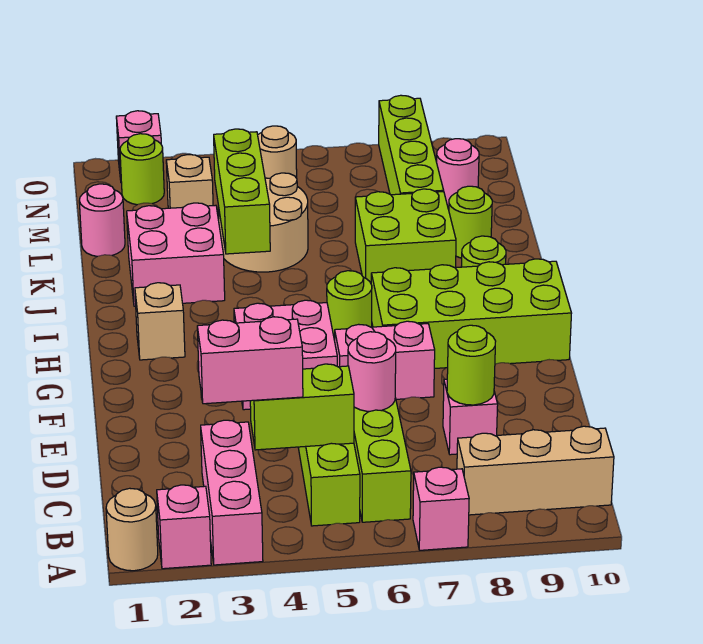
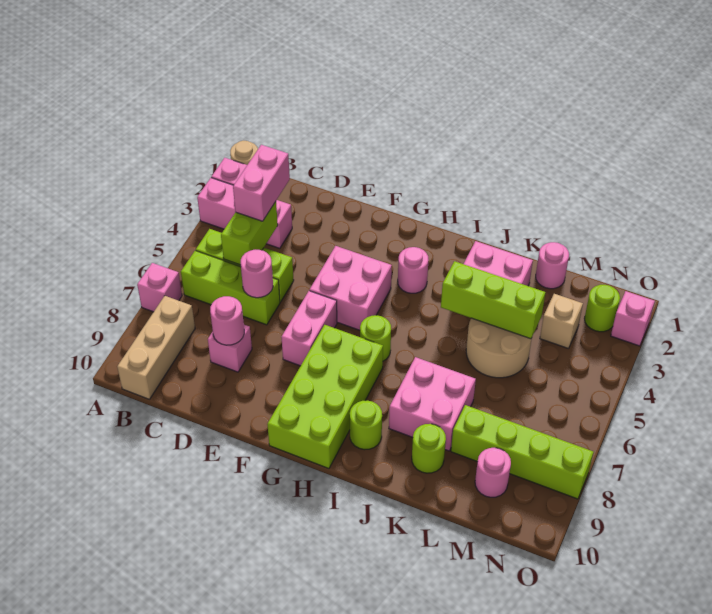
lime 1x1 round brick [447,325,496,405] -> pink 1x1 round brick [210,296,244,345]
tan 1x1 brick [135,283,185,360] -> none
none -> pink 1x1 round brick [398,247,429,293]
lime 2x2 brick [355,189,456,283] -> pink 2x2 brick [389,357,476,451]
tan 1x1 round brick [258,126,297,178] -> none

